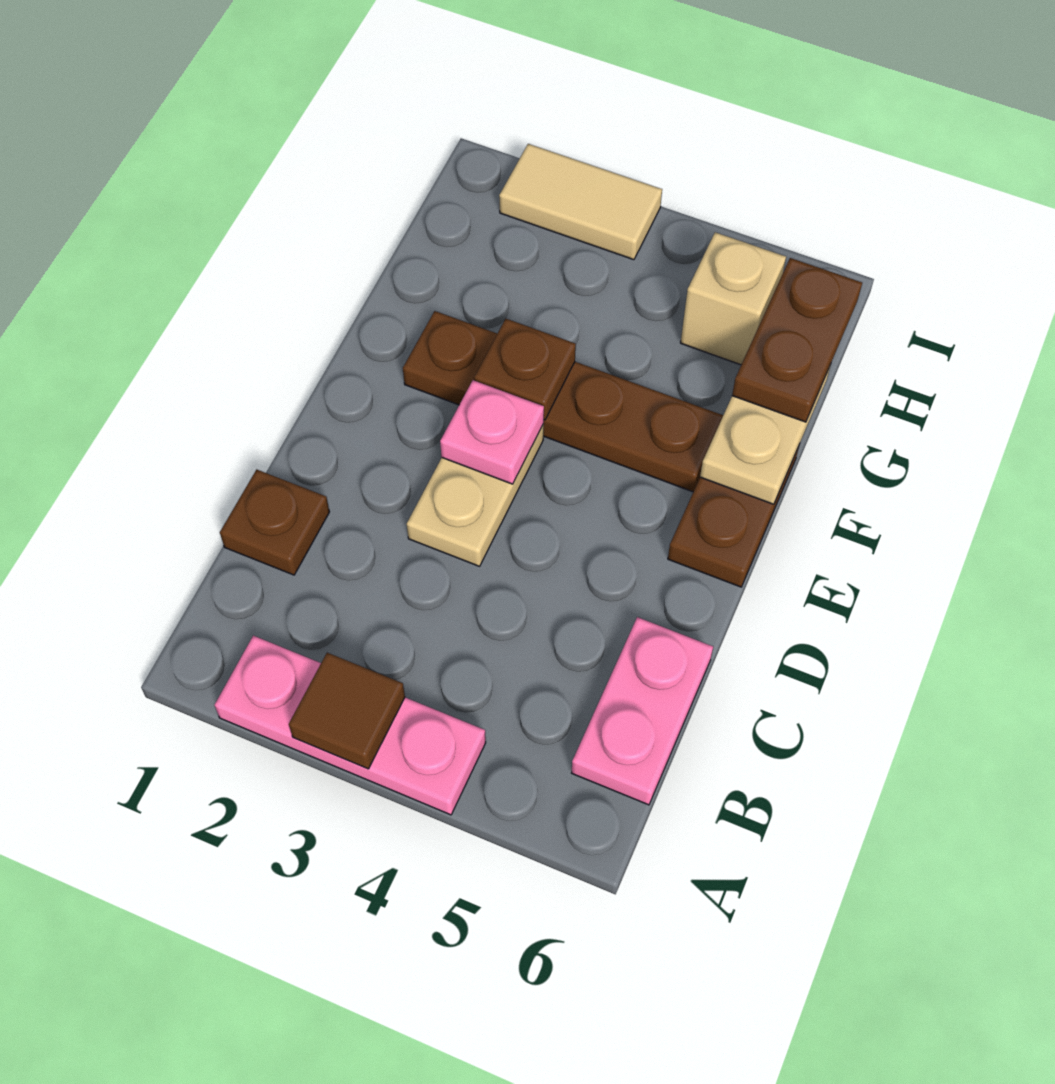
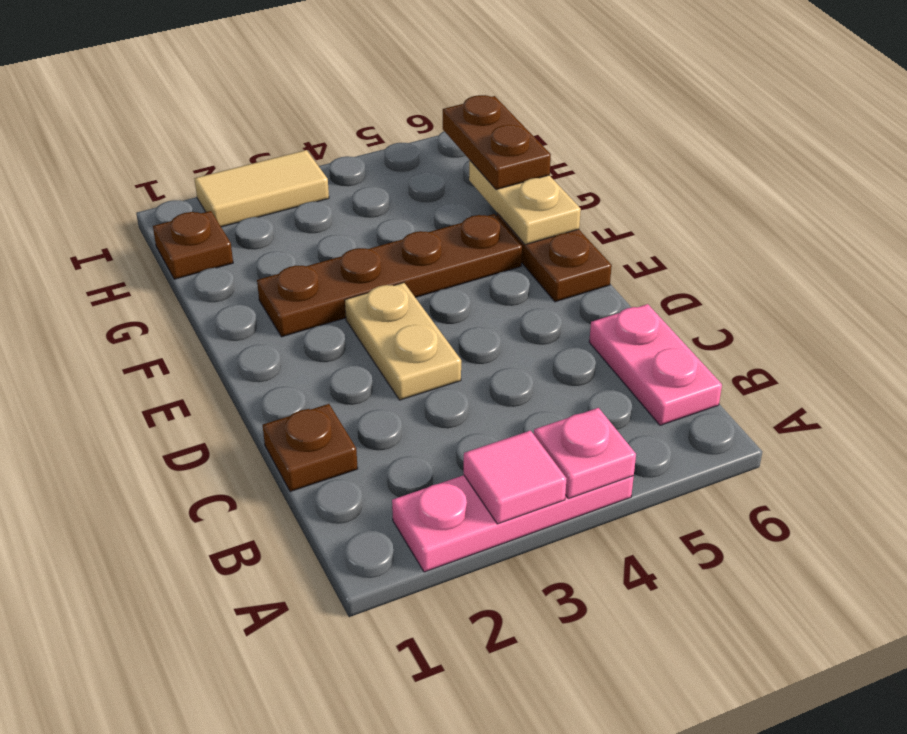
brown 1x1 tile [289,653,405,769] -> pink 1x1 tile [464,431,567,524]
pink 1x1 plate [440,380,544,484] -> pink 1x1 plate moved to [534,408,636,499]
brown 1x1 plate [474,319,576,420] -> brown 1x1 plate moved to [153,211,233,279]
tan 1x1 brick [681,232,786,365] -> none

